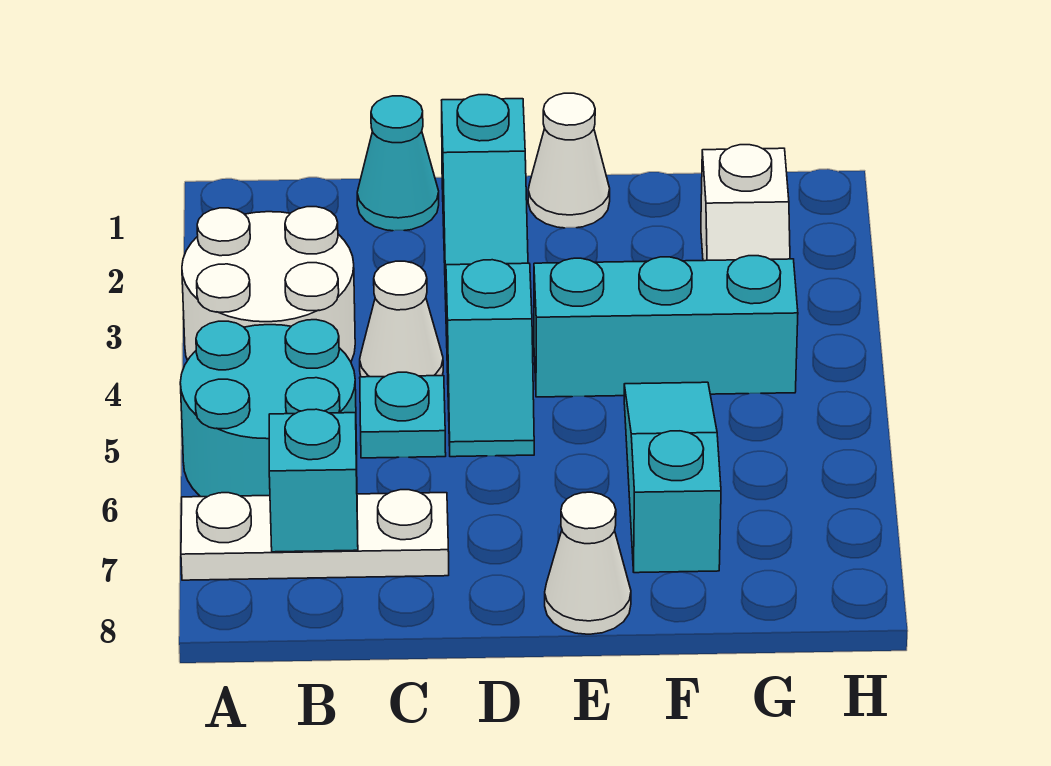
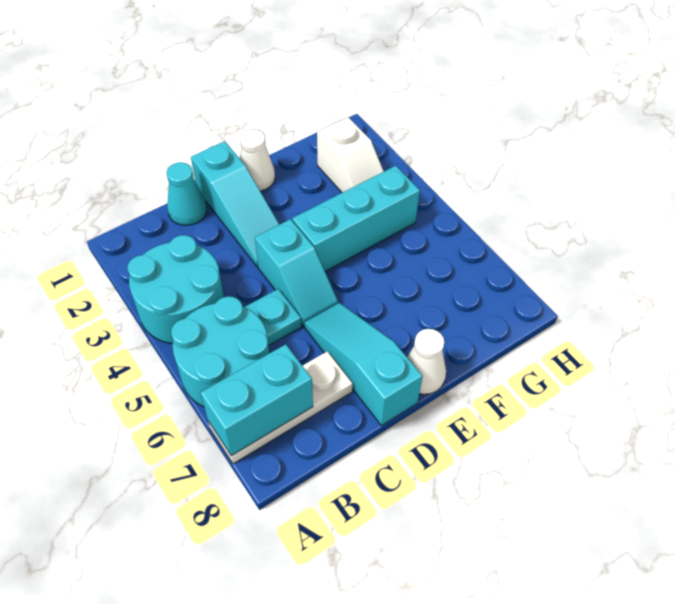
white 2x2 round brick [182,207,355,362] -> cyan 2x2 round brick [127,235,224,343]
cyan 1x1 brick [269,409,358,552] -> cyan 1x2 brick [201,344,313,456]
white 1x1 cone [360,261,443,377] -> none
cyan 1x3 slope [624,382,721,573] -> cyan 1x3 slope moved to [304,303,423,426]

